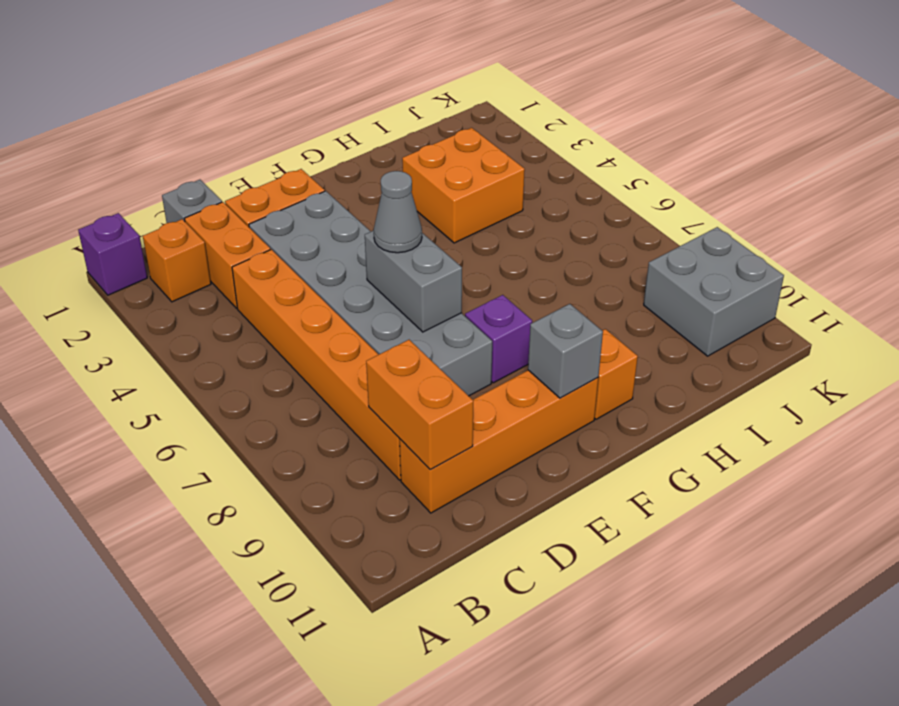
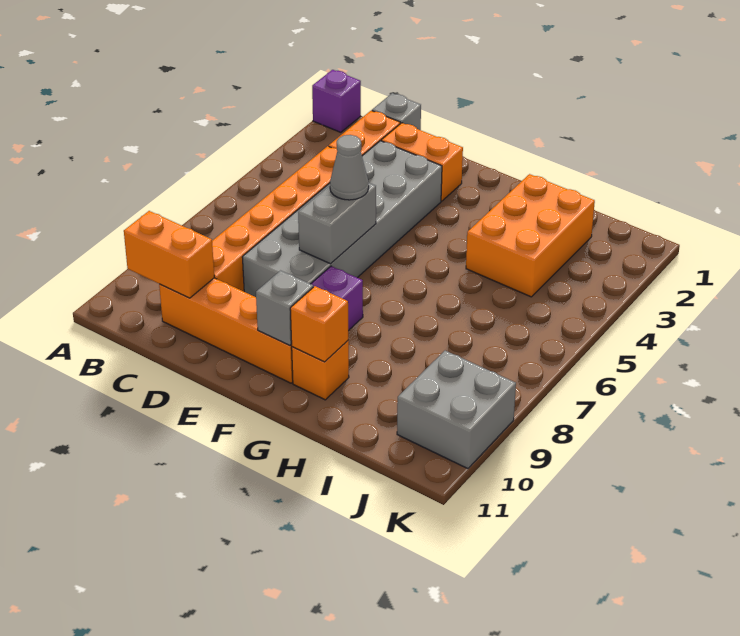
orange 1x1 brick [143,219,211,302] -> orange 1x1 brick moved to [290,286,348,362]
orange 1x2 brick [366,340,473,469] -> orange 1x2 brick turned to [124,211,214,298]
orange 2x2 brick [402,128,525,243] -> orange 2x3 brick [466,174,595,297]

